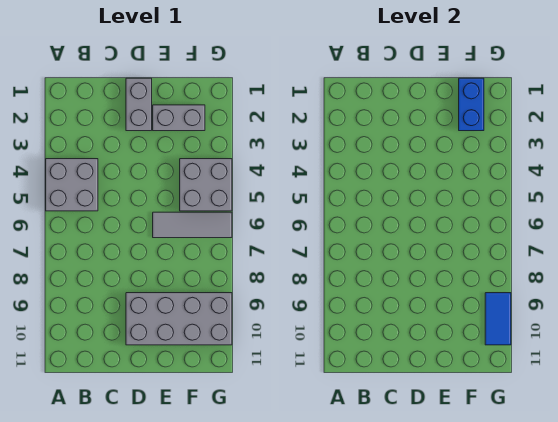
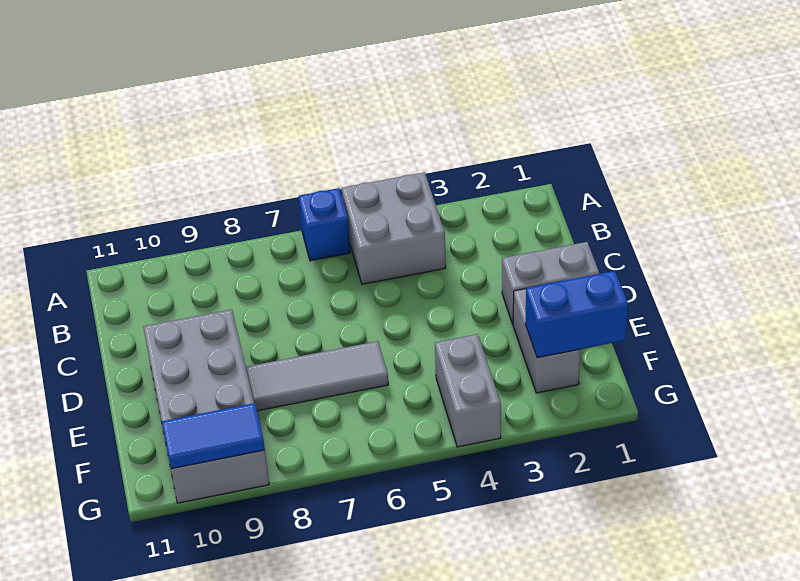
none -> blue 1x1 brick [299,188,351,261]
grey 1x3 tile [153,212,232,238] -> grey 1x3 tile turned to [246,341,388,411]
grey 2x2 brick [180,159,232,211] -> grey 1x2 brick [435,334,501,447]

